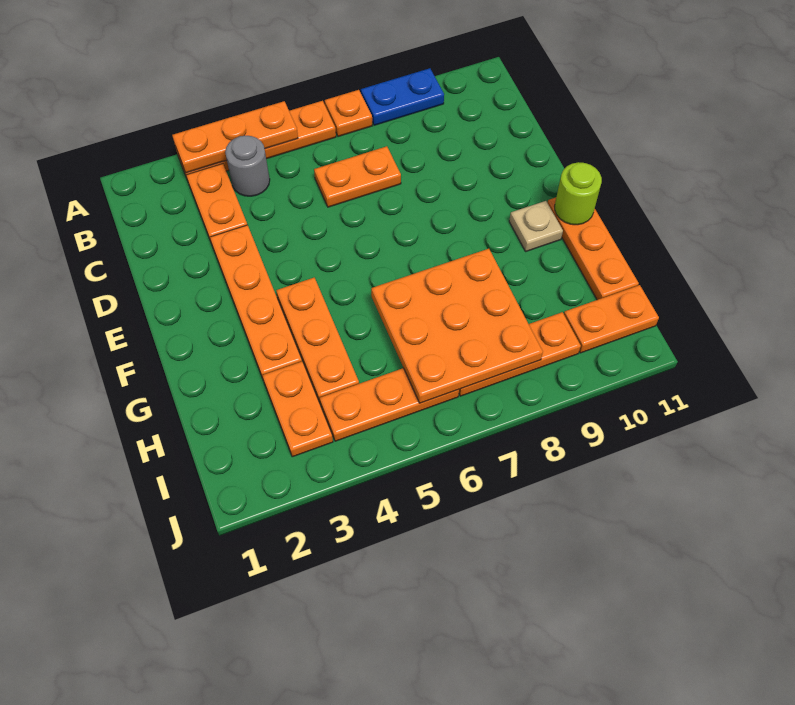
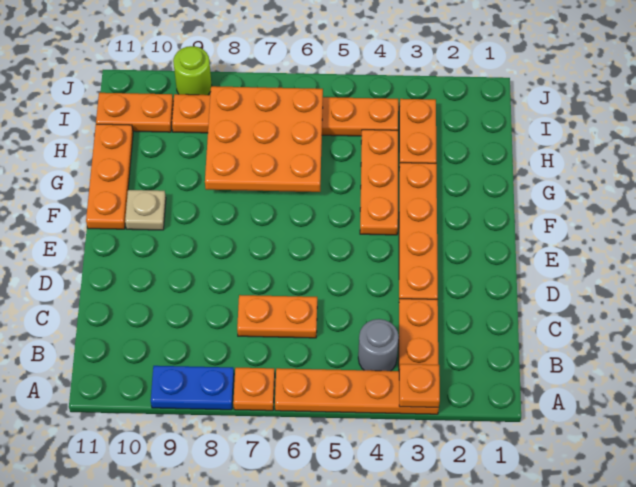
orange 1x3 plate [172,101,298,173] -> orange 1x1 plate [399,364,440,408]
lime 1x1 round brick [555,162,602,225] -> lime 1x1 round brick moved to [173,46,212,95]

